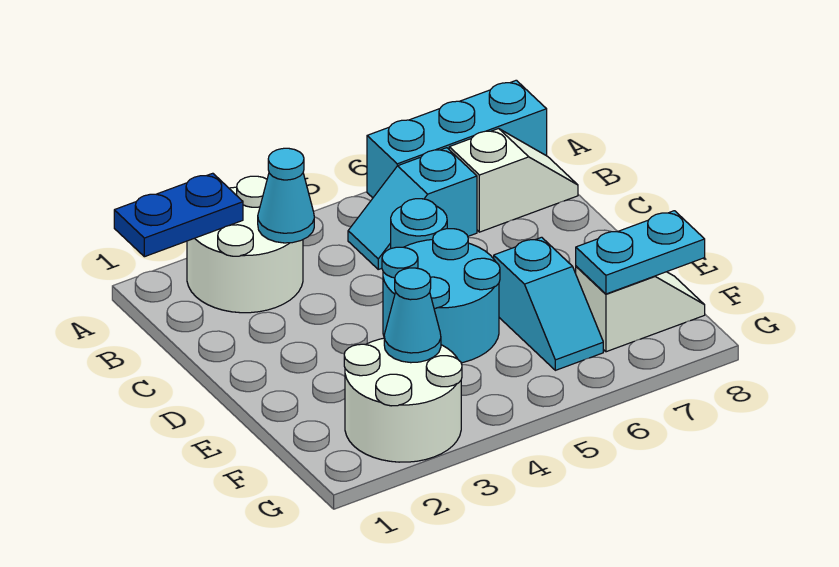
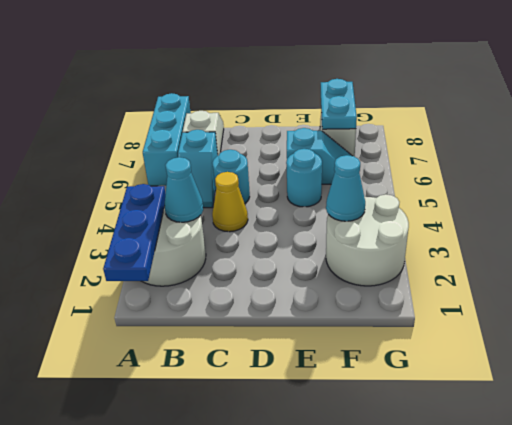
blue 1x2 plate [114,173,243,257] -> blue 1x3 plate [103,184,166,281]
none -> yellow 1x1 cone [212,172,248,232]
cyan 2x2 round brick [382,229,500,363] -> cyan 1x1 round brick [286,149,322,207]

